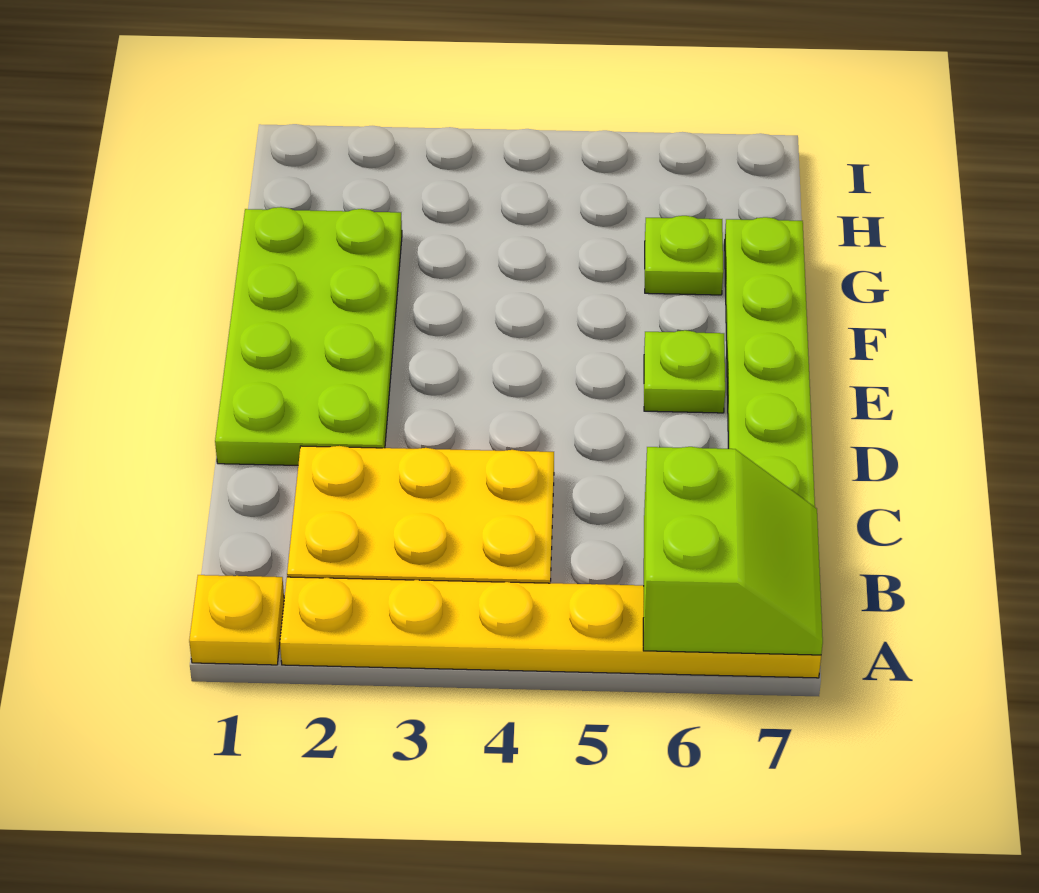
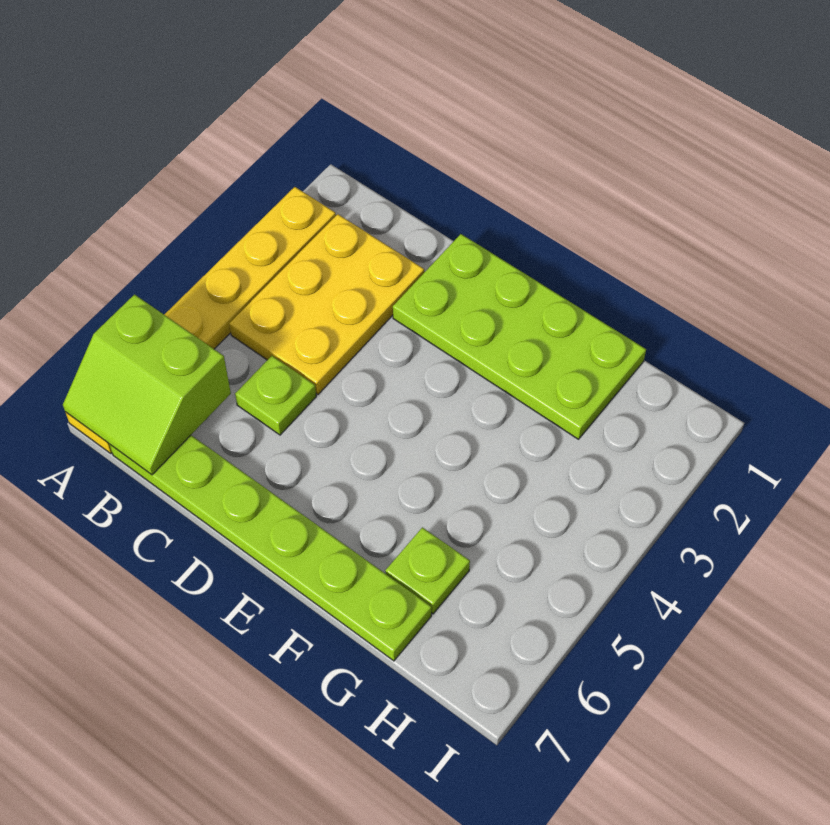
yellow 1x1 plate [189,575,284,665] -> none
lime 1x1 plate [644,330,725,413] -> lime 1x1 plate moved to [235,356,316,435]

